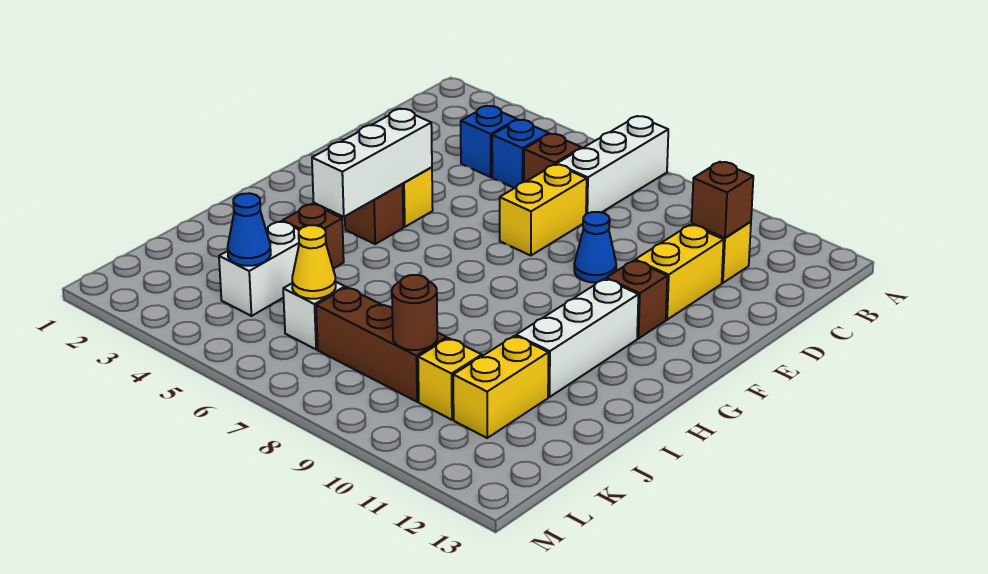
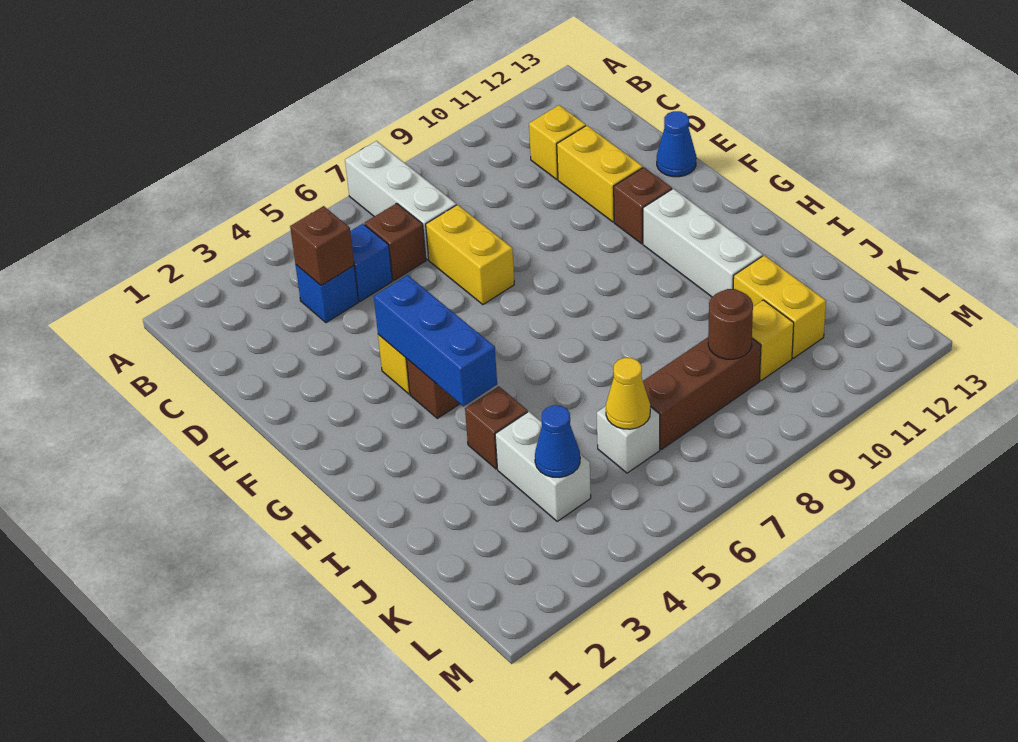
brown 1x1 brick [692,162,753,238] -> brown 1x1 brick moved to [290,206,354,286]
blue 1x1 cone [574,212,616,283] -> blue 1x1 cone moved to [657,111,696,177]
white 1x3 brick [312,109,432,217] -> blue 1x3 brick [374,275,497,406]

